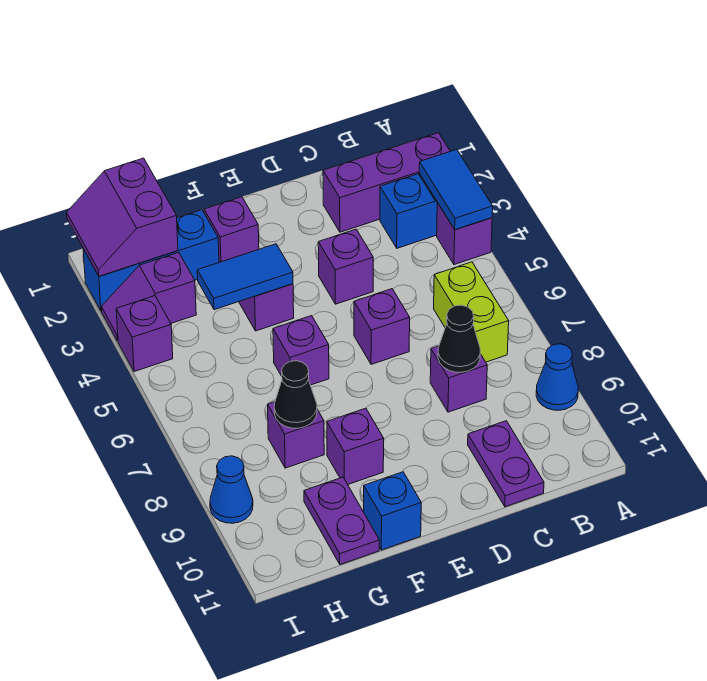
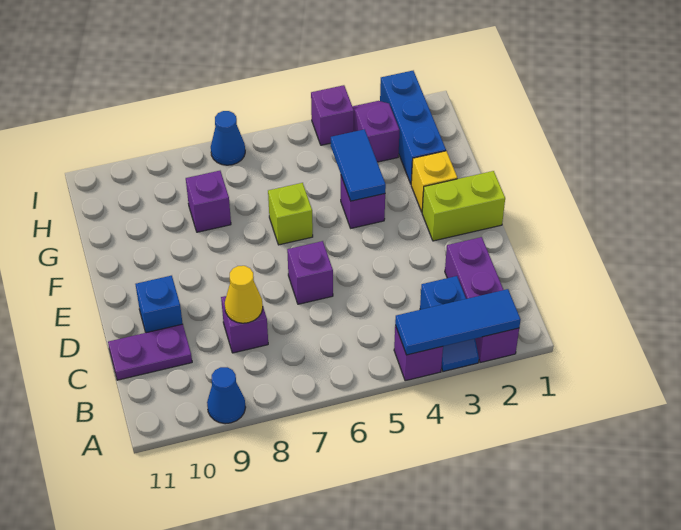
blue 1x2 tile [419,149,493,230] -> blue 1x3 tile [395,289,521,355]
lime 1x2 brick [434,262,509,362] -> lime 1x2 brick moved to [422,171,505,241]
black 1x1 cone [438,305,480,372] -> yellow 1x1 cone [225,266,263,323]
purple 1x1 brick [318,229,373,304] -> none
purple 1x1 brick [204,197,259,262] -> yellow 1x1 brick [411,151,457,212]
purple 1x1 brick [273,316,329,385] -> lime 1x1 brick [268,183,313,245]
purple 1x1 brick [327,408,384,484] -> none
blue 1x1 brick [364,472,421,550] -> blue 1x1 brick moved to [135,276,183,333]
black 1x1 cone [274,361,317,428] -> none
purple 1x2 plate [304,477,379,565] -> none
purple 2x2 slope [67,158,178,276] -> none
blue 1x1 cone [210,456,253,523] -> blue 1x1 cone moved to [211,111,245,165]

